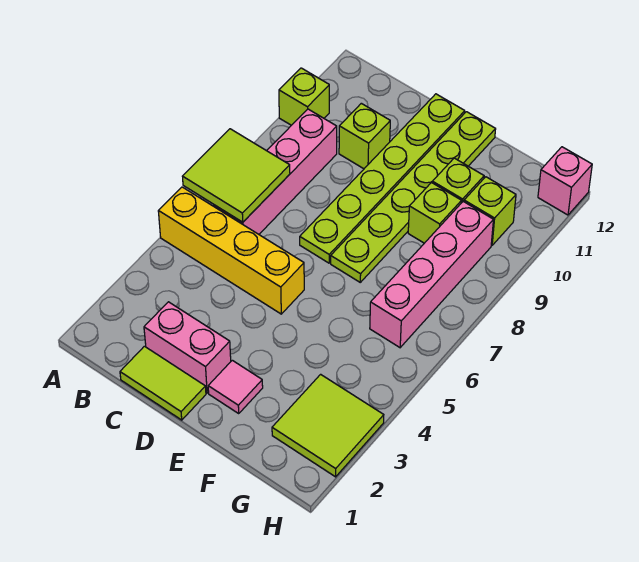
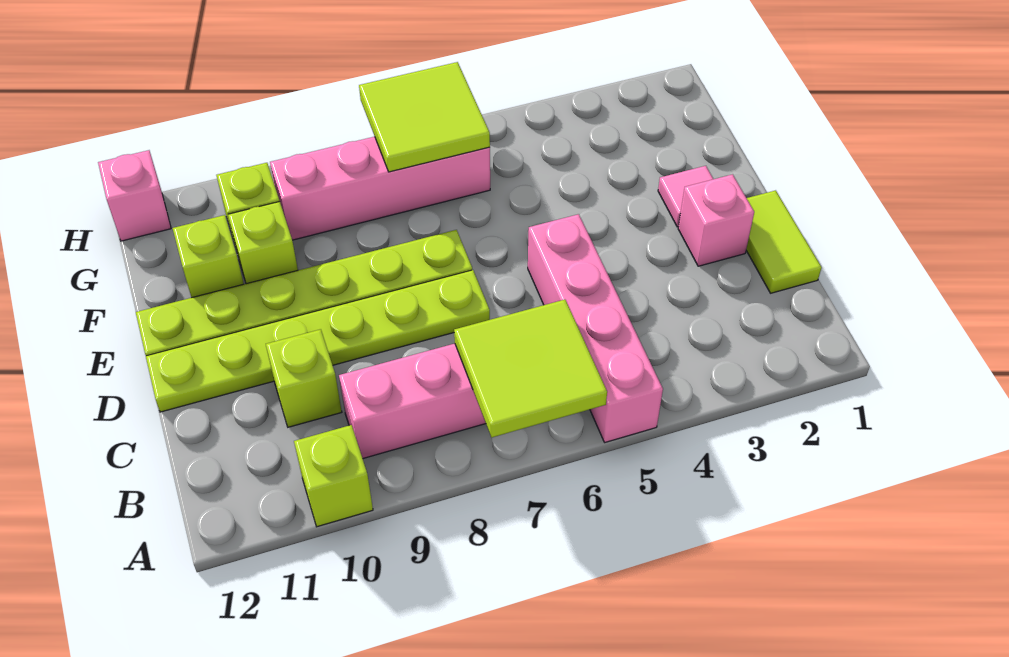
yellow 1x4 brick [158,187,304,314] -> pink 1x4 brick [528,214,663,442]
pink 1x2 brick [144,302,231,393] -> pink 1x1 brick [678,174,754,266]
lime 1x1 brick [408,183,461,243] -> lime 1x1 brick moved to [173,215,244,298]
lime 2x2 tile [272,374,384,477] -> lime 2x2 tile moved to [359,62,490,172]

